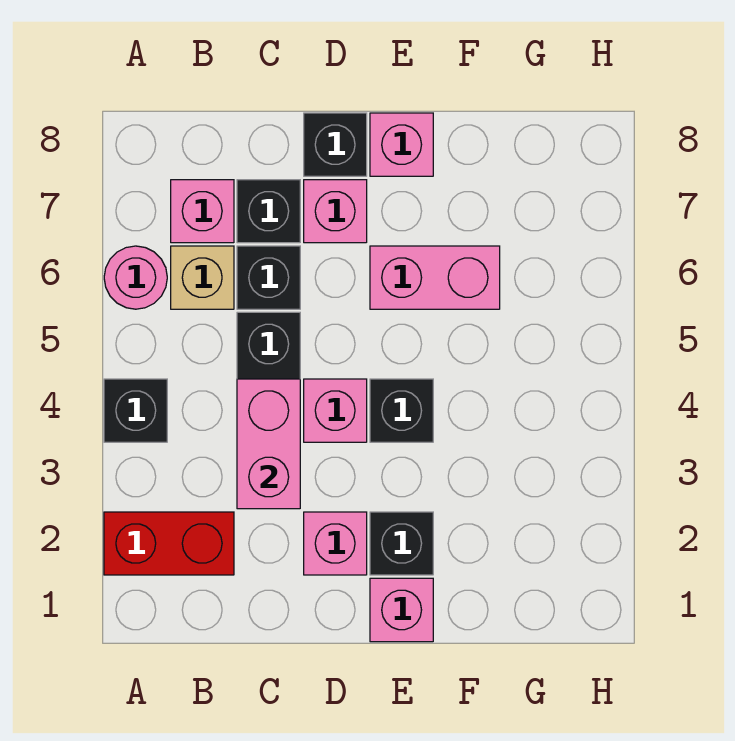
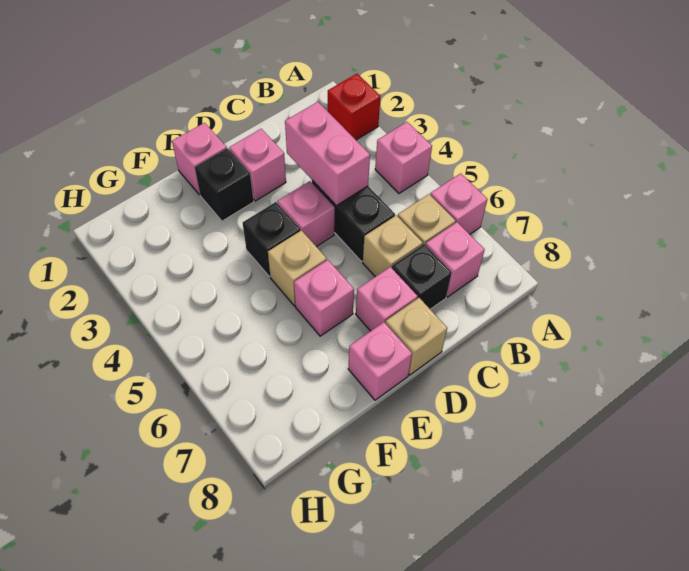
red 1x2 brick [104,512,234,575] -> red 1x1 brick [328,74,380,140]
black 1x1 brick [104,379,167,442] -> pink 1x1 brick [375,122,432,193]
pink 1x1 round brick [104,246,167,309] -> pink 1x1 brick [430,173,487,234]
black 1x1 brick [237,246,300,309] -> tan 1x1 brick [363,215,423,277]
black 1x1 brick [304,113,367,176] -> tan 1x1 brick [385,298,447,375]
none -> tan 1x1 brick [268,230,327,306]
pink 1x2 brick [370,246,500,309] -> pink 1x1 brick [294,260,354,336]

